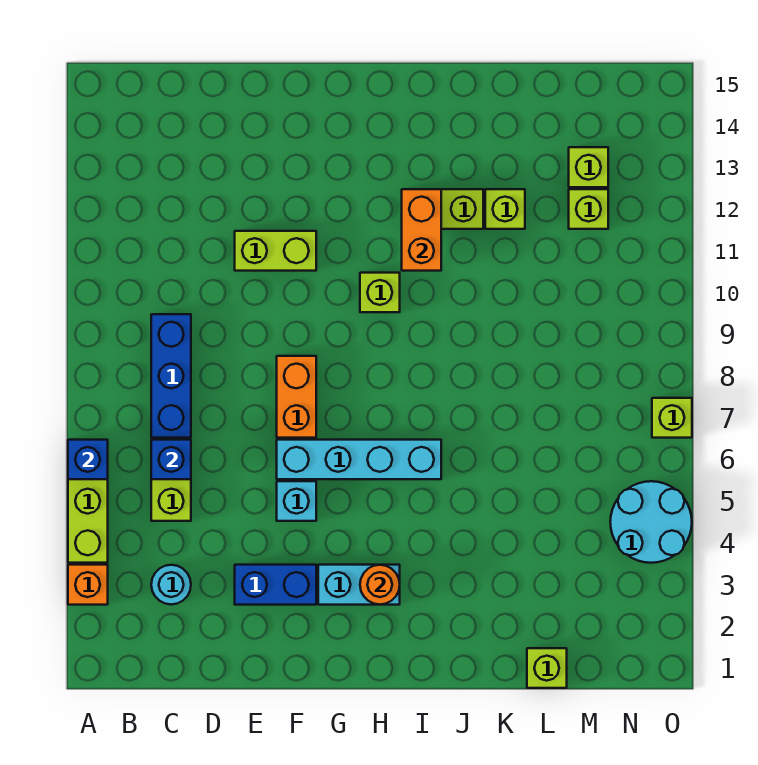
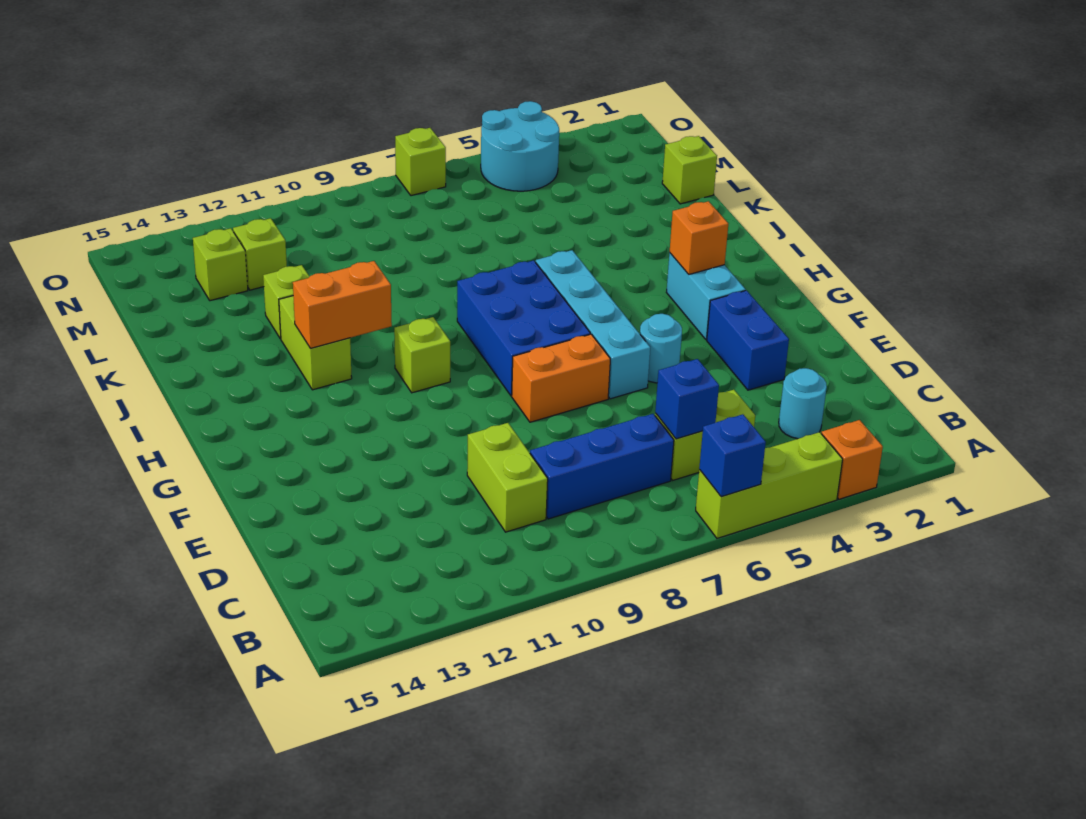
lime 1x2 brick [235,231,316,271] -> lime 1x2 brick moved to [467,423,548,532]
cyan 1x1 brick [277,481,316,521] -> cyan 1x1 round brick [640,314,682,383]
none -> blue 2x3 brick [457,260,590,396]
orange 1x1 round brick [360,565,400,605] -> orange 1x1 brick [670,201,728,274]

